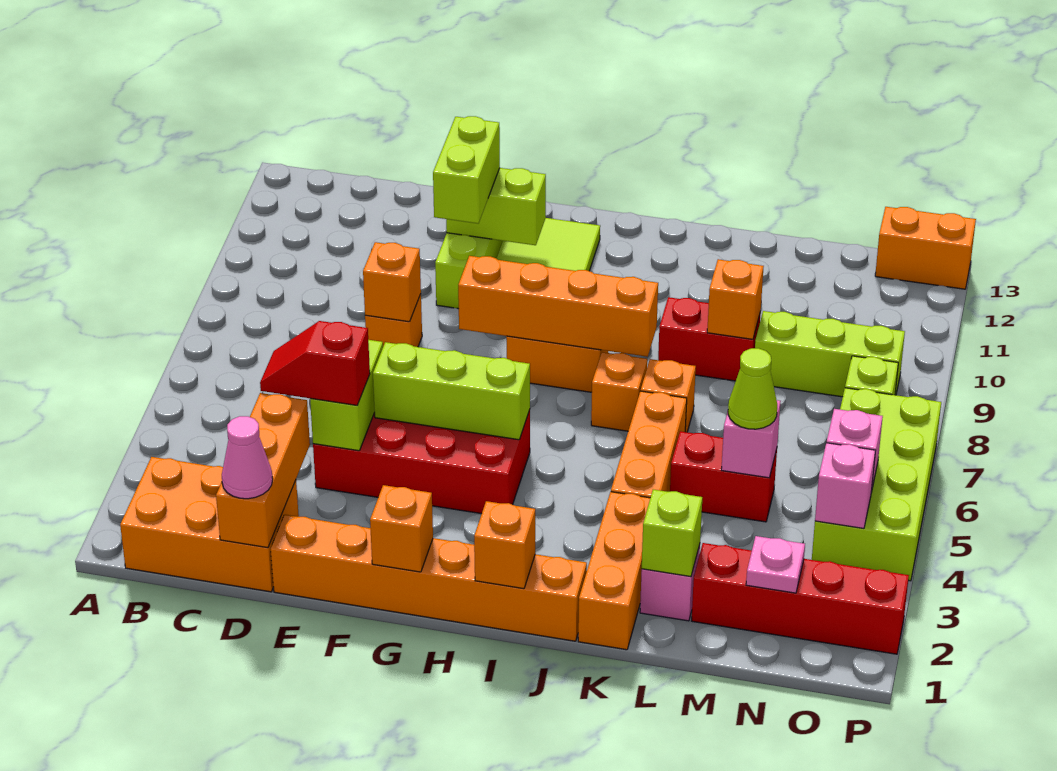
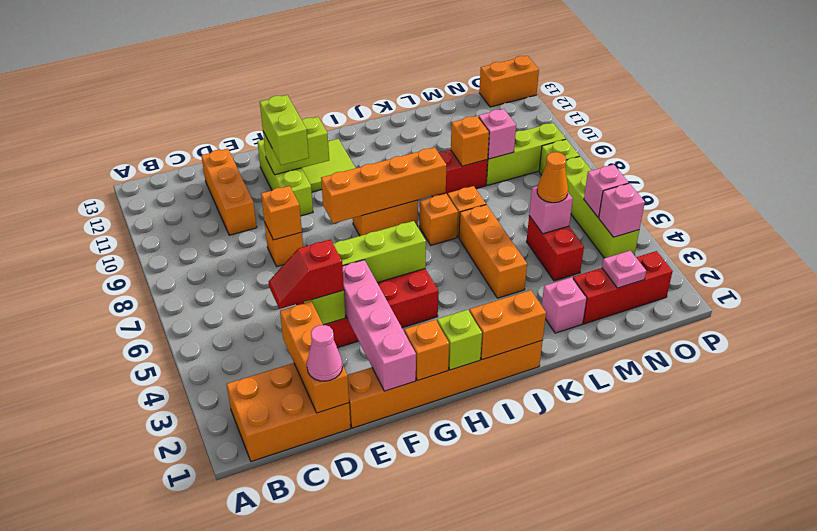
none -> pink 1x4 brick [342,260,416,391]
orange 1x1 brick [474,501,535,589] -> orange 1x2 brick [469,290,546,360]
orange 1x3 brick [578,492,650,650] -> orange 1x3 brick moved to [201,149,257,235]
lime 1x1 brick [642,489,702,577] -> lime 1x1 brick moved to [437,310,482,370]
red 1x2 brick [670,431,777,522] -> red 1x2 brick turned to [526,216,584,281]
red 1x4 brick [692,543,909,654] -> red 1x3 brick [573,251,673,324]
lime 1x1 cone [728,348,777,429] -> orange 1x1 cone [537,152,568,203]
none -> pink 1x1 brick [479,109,516,159]
lime 2x4 brick [812,388,941,581] -> lime 1x4 brick [565,156,639,258]

